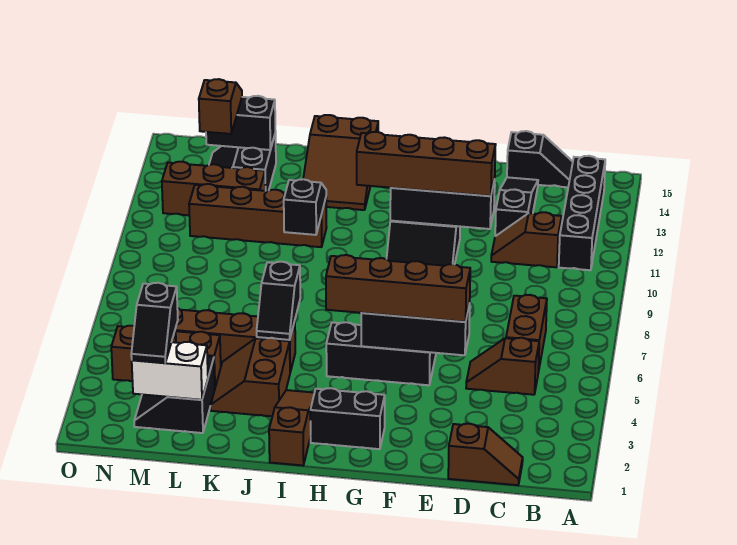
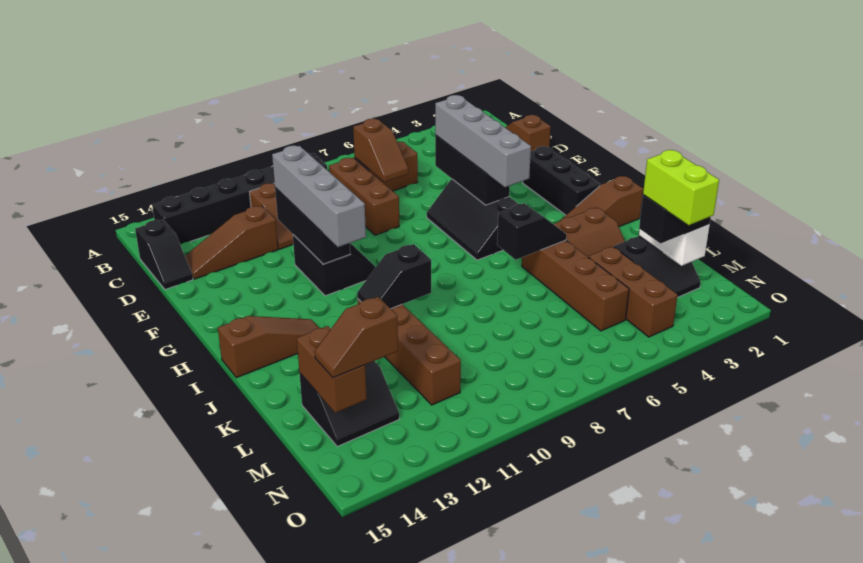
black 1x4 brick [559,156,605,270] -> black 1x6 brick [152,153,327,244]
brown 1x2 slope [466,338,539,395] -> brown 1x2 slope moved to [353,119,408,182]
black 1x2 slope [507,131,573,187] -> black 1x2 slope turned to [135,220,193,289]
black 1x3 slope [495,177,538,236] -> brown 1x3 slope [185,206,278,279]
brown 1x4 brick [326,255,470,322] -> grey 1x4 brick [435,95,531,187]
brown 1x4 brick [357,132,496,196] -> grey 1x4 brick [272,146,366,247]
black 1x2 brick [310,388,385,449] -> black 1x3 brick [523,146,600,215]
brown 2x3 slope [303,115,378,210] -> brown 1x3 slope [218,316,319,378]
brown 1x3 brick [162,162,265,215] -> brown 1x3 brick moved to [329,158,399,235]
black 1x2 brick [206,96,276,150] -> brown 1x2 brick [297,326,367,413]
none -> lime 1x2 brick [643,150,719,225]

